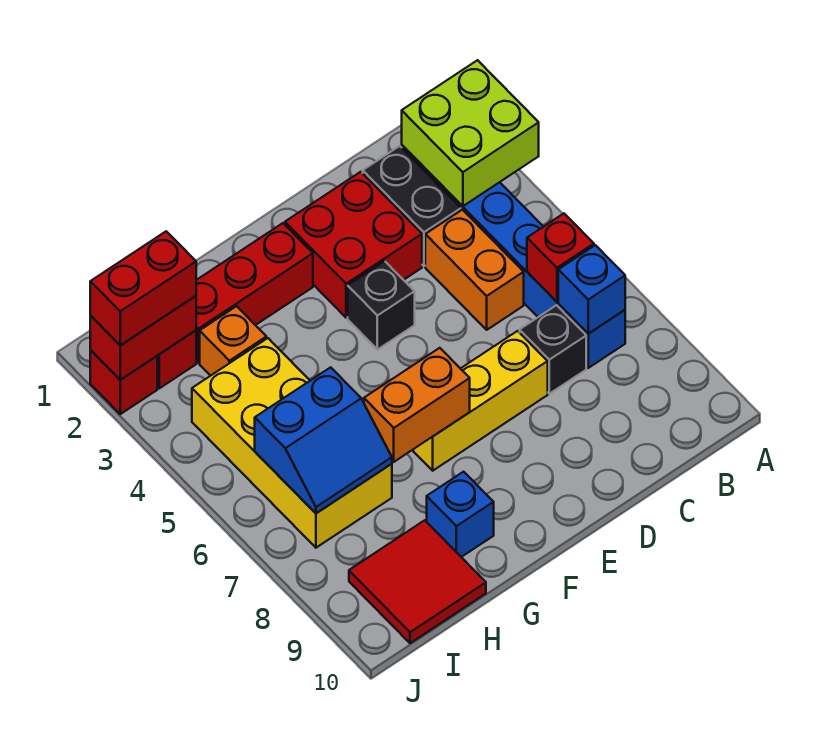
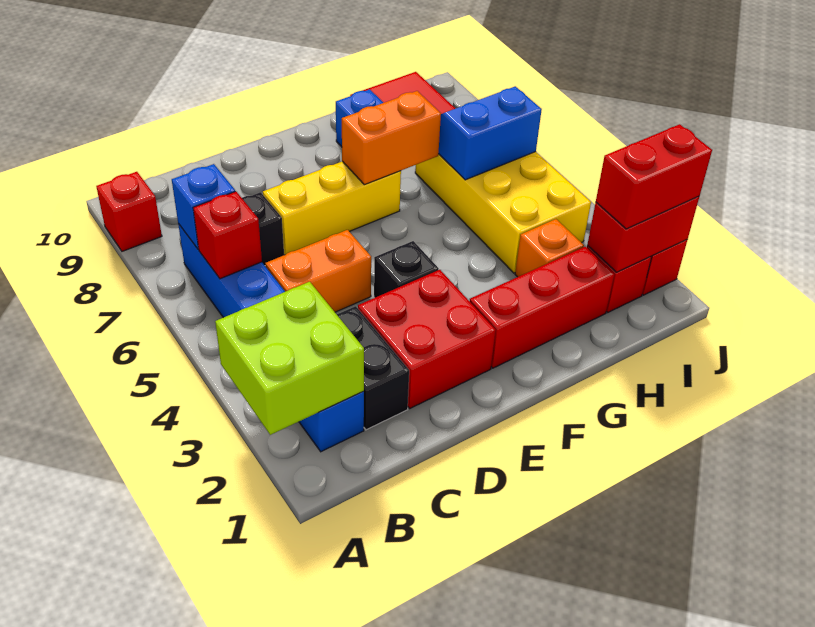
none -> red 1x1 brick [96,172,162,251]
orange 1x2 brick [425,210,524,330] -> orange 1x2 brick turned to [265,230,371,312]

